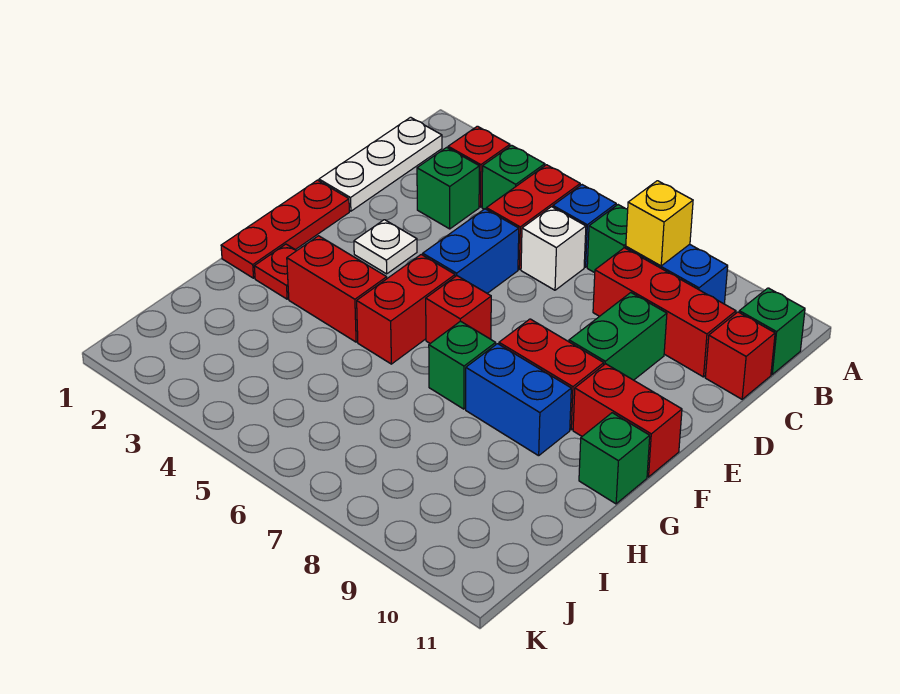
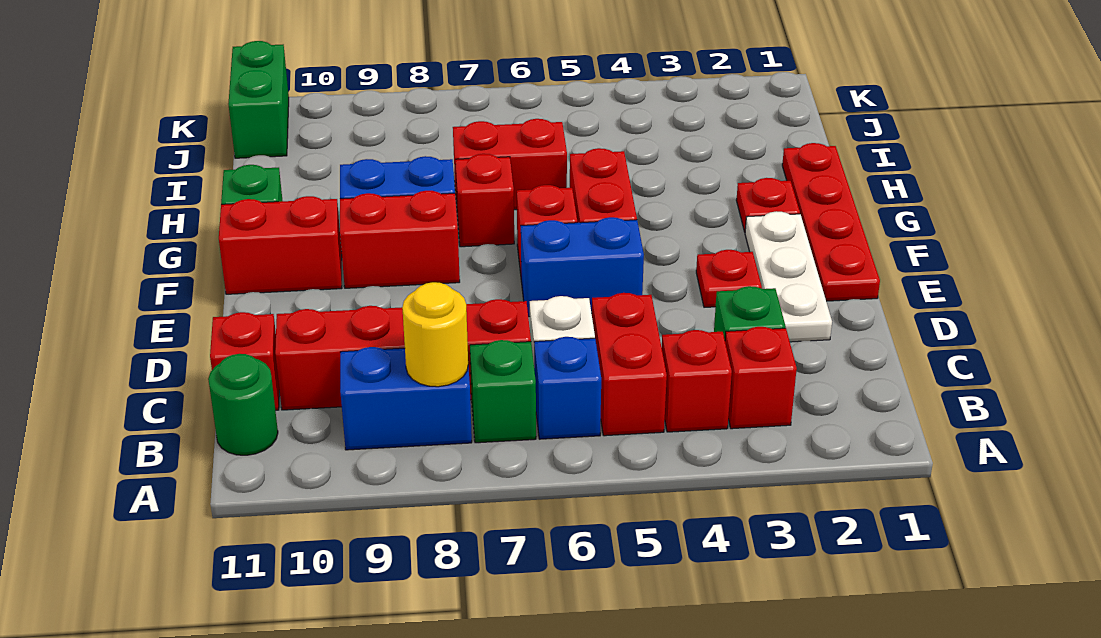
white 1x3 plate [319,117,442,211] -> white 1x3 plate moved to [745,211,832,342]
green 1x1 brick [482,145,545,209] -> red 1x1 brick [662,330,732,432]
yellow 1x1 brick [626,181,693,266] -> yellow 1x1 round brick [402,282,468,387]
green 1x1 brick [739,288,805,374] -> green 1x1 round brick [208,354,278,455]
red 1x3 brick [593,248,736,377] -> red 1x4 brick [275,299,531,410]
blue 1x2 brick [423,209,519,293] -> blue 1x2 brick turned to [521,217,644,317]
green 1x2 brick [569,293,667,380] -> green 1x2 brick moved to [228,41,289,158]
red 1x3 plate [221,180,349,278] -> red 1x4 plate [782,143,880,301]
white 1x1 plate [354,220,417,274] -> red 1x1 plate [696,250,762,307]
red 1x2 brick [287,236,387,342] -> red 1x2 brick moved to [453,119,567,210]
green 1x1 brick [429,321,496,409] -> red 1x1 brick [455,154,514,247]

